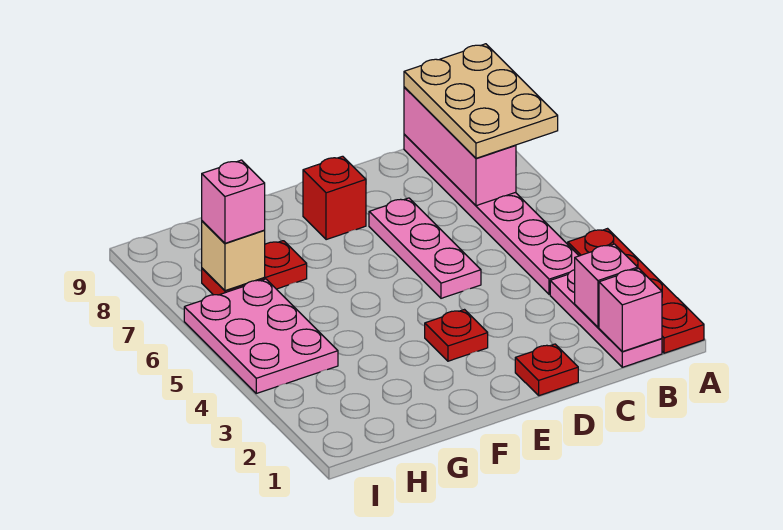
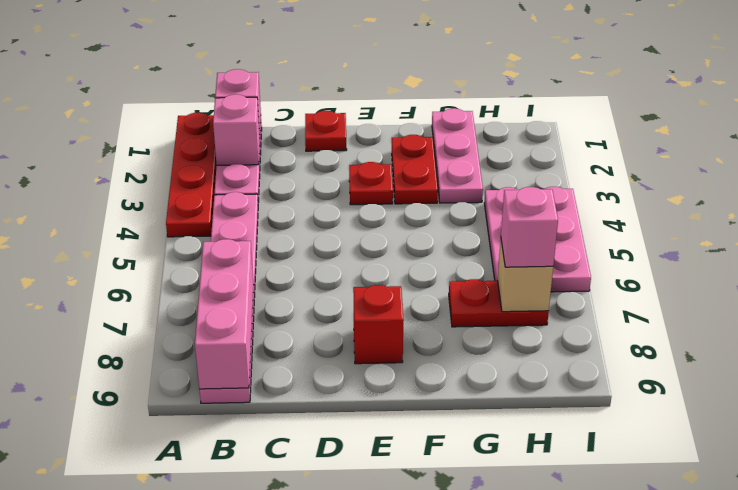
tan 2x3 plate [404,44,558,158] -> none
pink 1x3 plate [369,198,481,298] -> pink 1x3 plate moved to [432,108,483,203]
none -> red 1x2 plate [392,135,438,204]

